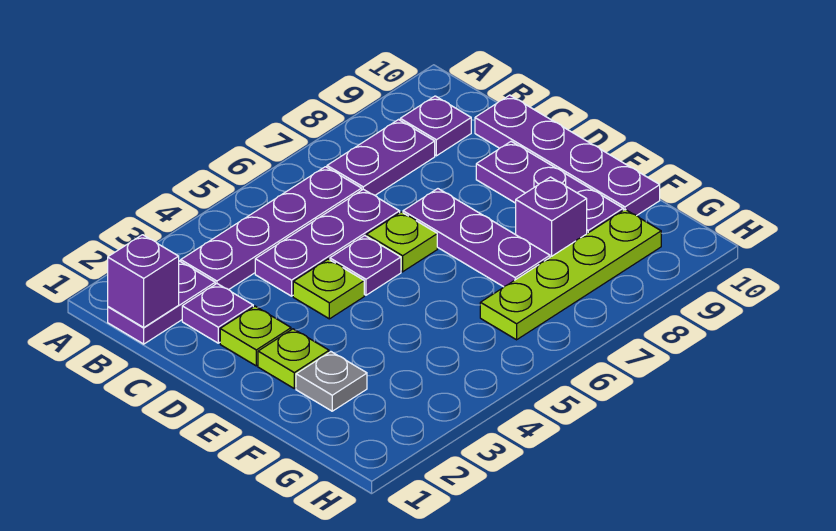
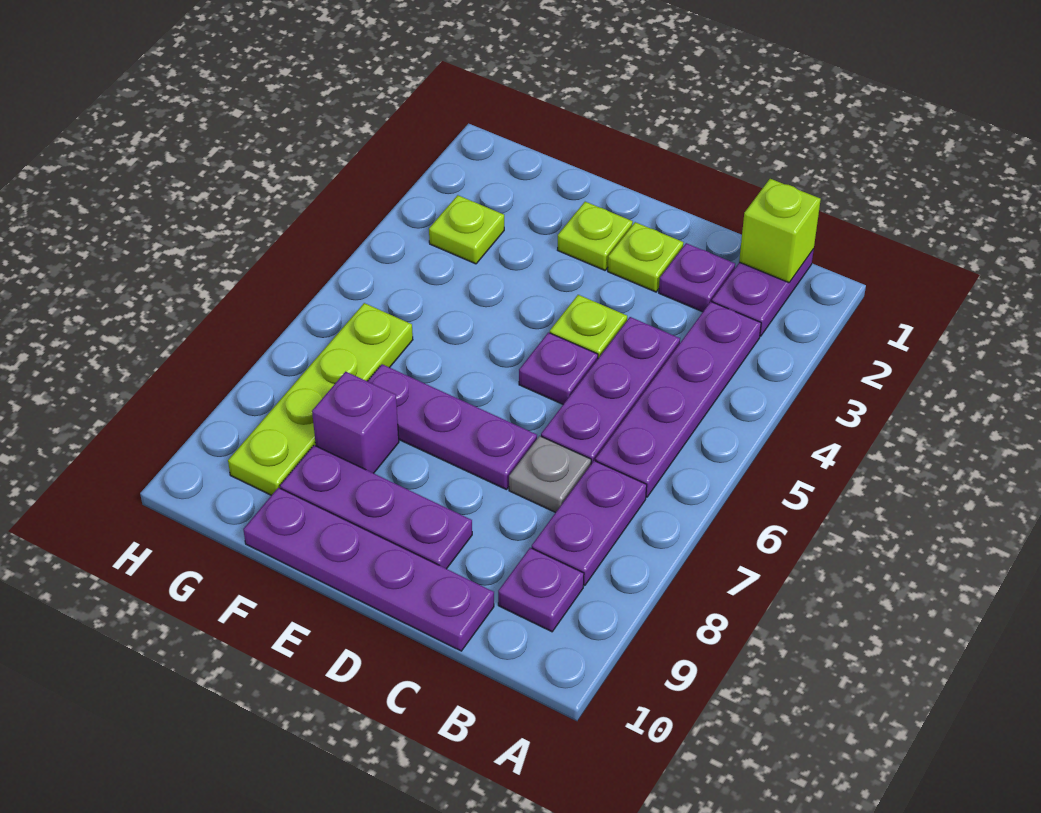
purple 1x1 brick [108,235,179,327] -> lime 1x1 brick [739,179,821,283]
lime 1x1 plate [366,212,437,272] -> lime 1x1 plate moved to [429,195,504,264]
grey 1x1 plate [296,352,367,411] -> grey 1x1 plate moved to [509,436,591,513]

